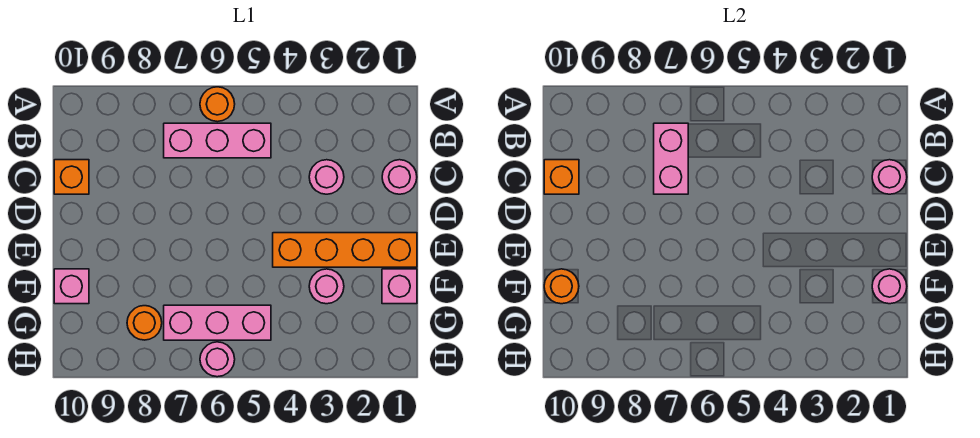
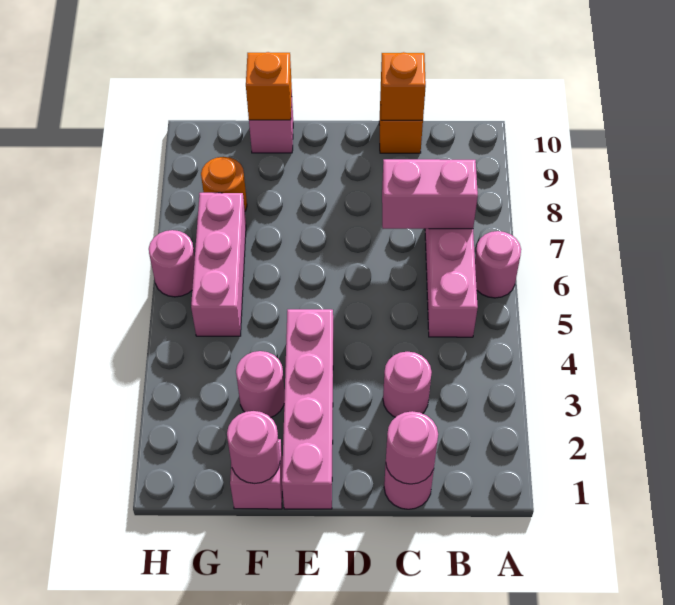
orange 1x1 round brick [200,87,235,122] -> pink 1x1 round brick [475,231,521,298]
orange 1x4 brick [273,233,417,267] -> pink 1x4 brick [282,309,333,509]
orange 1x1 round brick [544,269,579,304] -> orange 1x1 brick [246,52,292,120]

